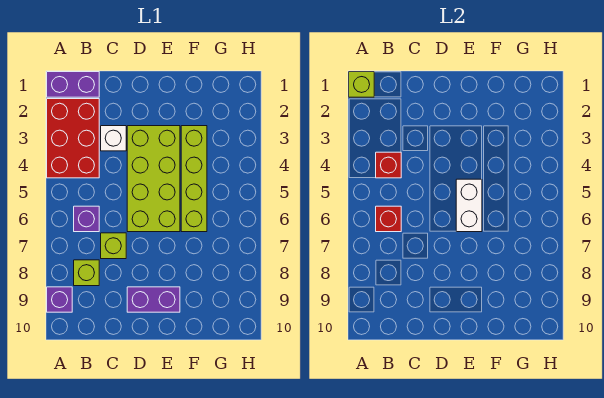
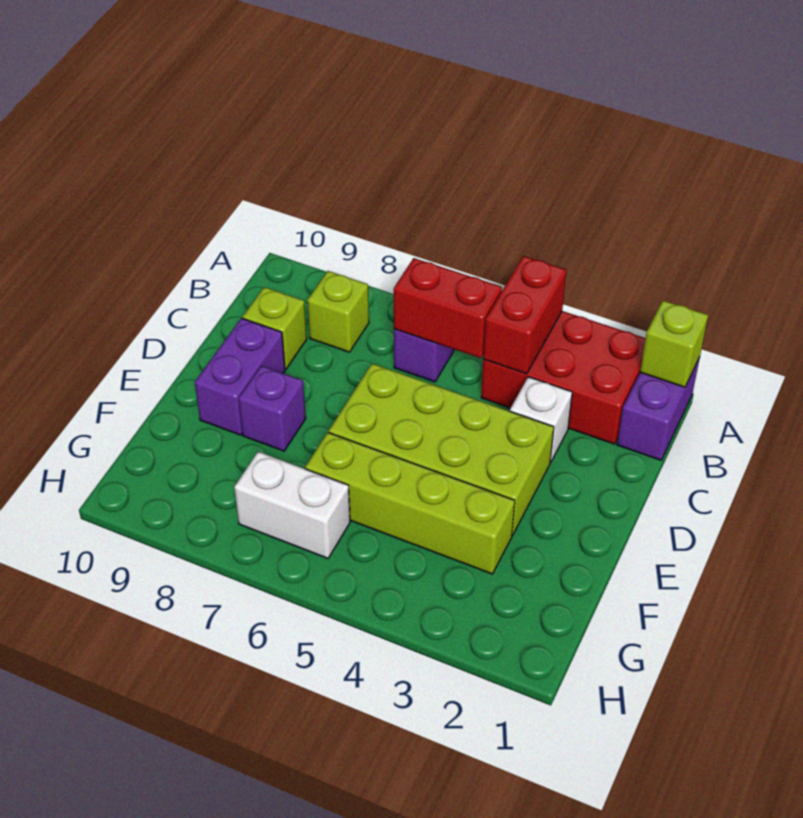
purple 1x1 brick [47,287,72,312] -> purple 1x1 brick moved to [239,366,306,451]
red 1x1 brick [376,152,401,178] -> red 1x2 brick [483,256,567,374]
red 1x1 brick [376,206,401,232] -> red 1x2 brick [394,258,502,358]
lime 1x1 brick [101,233,126,259] -> lime 1x1 brick moved to [243,287,307,369]
white 1x2 brick [456,179,482,232] -> white 1x2 brick moved to [234,452,350,558]

